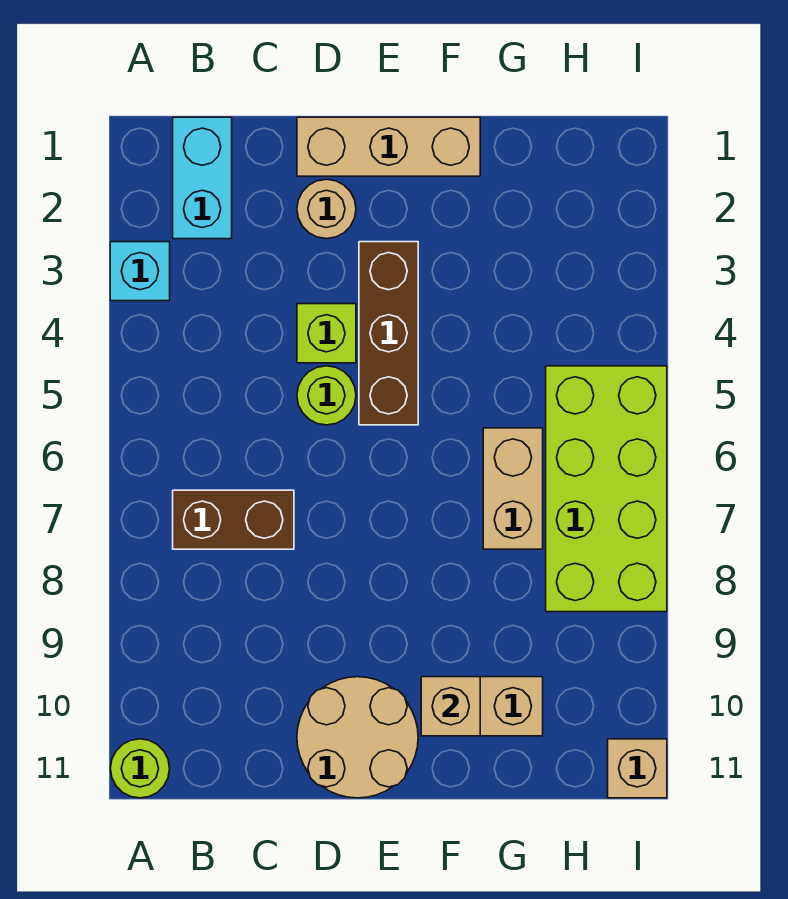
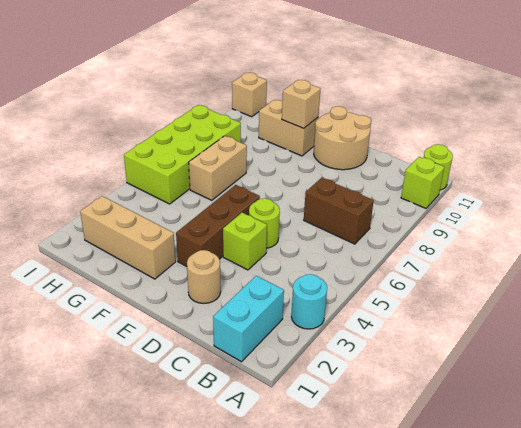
cyan 1x1 brick [110,242,170,301] -> cyan 1x1 round brick [291,274,327,329]
none -> lime 1x1 brick [401,157,444,208]
tan 1x3 brick [297,117,480,176] -> tan 1x3 brick moved to [80,196,176,279]

